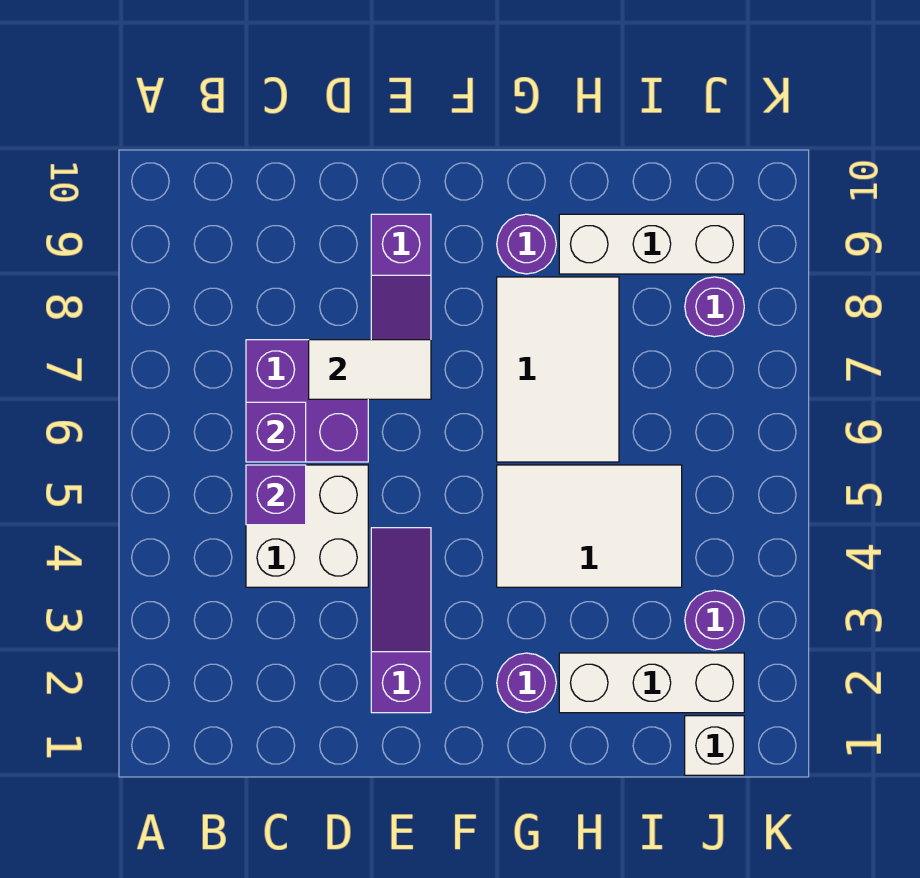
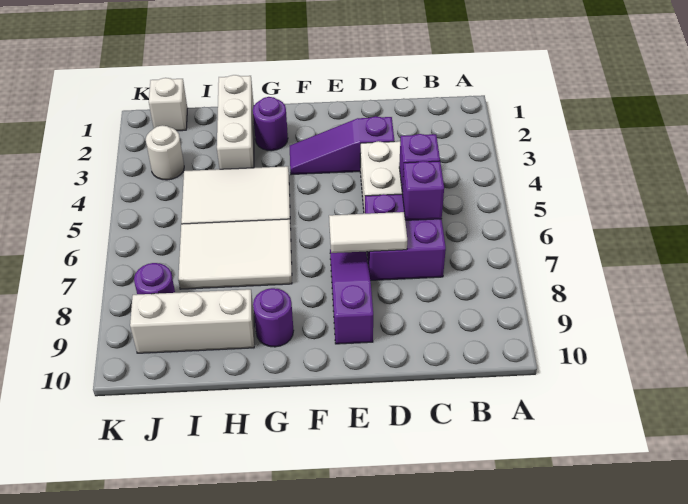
purple 1x3 slope [371,528,431,713] -> purple 1x3 slope turned to [290,116,394,175]
white 2x3 tile [497,277,619,462] -> white 2x3 tile turned to [178,219,292,289]
white 1x3 brick [559,653,744,713] -> white 1x3 brick turned to [217,75,254,169]
purple 1x1 round brick [685,590,744,650] -> white 1x1 round brick [146,125,184,180]

